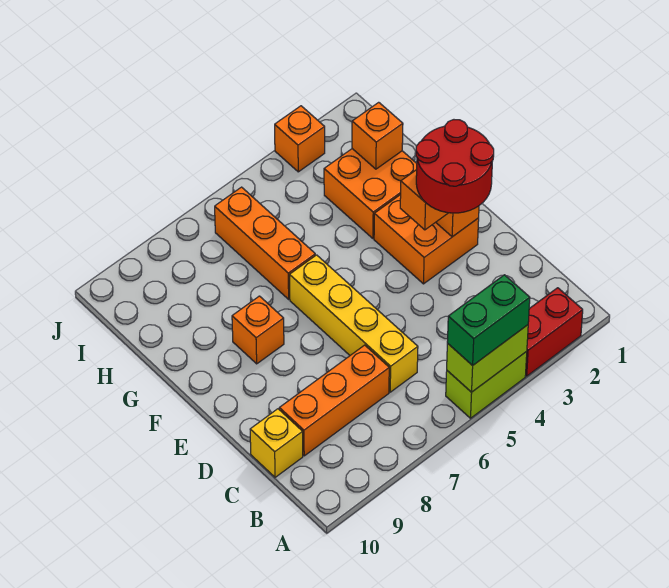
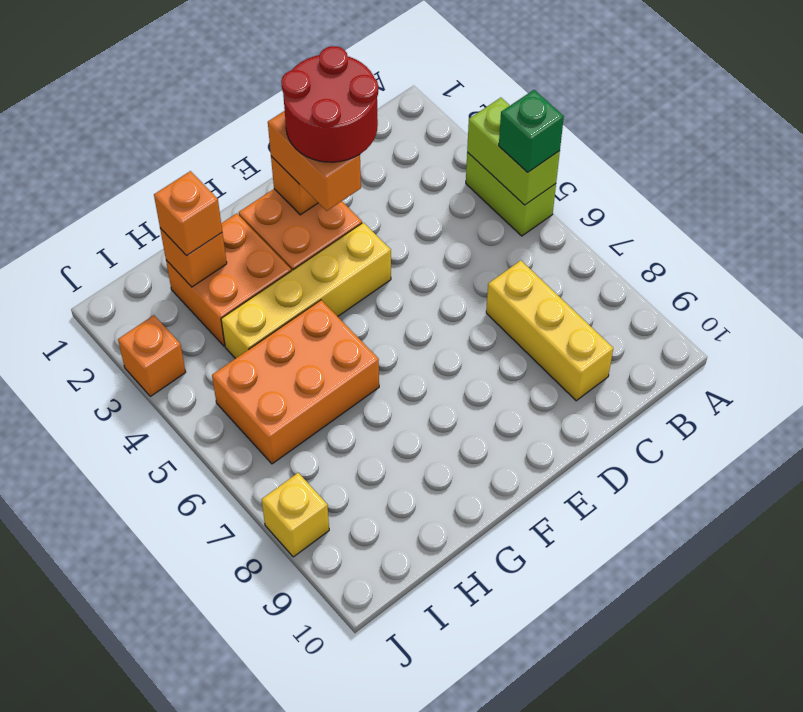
red 1x2 brick [526,288,583,376] -> none
green 1x2 brick [447,275,530,366] -> green 1x1 brick [499,90,564,172]
yellow 1x4 brick [290,255,418,392] -> yellow 1x4 brick moved to [221,223,391,359]
orange 1x3 brick [279,345,389,456] -> yellow 1x3 brick [486,260,613,401]
yellow 1x1 brick [250,409,303,477] -> yellow 1x1 brick moved to [262,473,329,557]
orange 1x1 brick [232,296,284,364] -> orange 1x1 brick moved to [154,171,222,256]
orange 1x3 brick [215,187,315,299] -> orange 2x3 brick [212,300,379,464]

